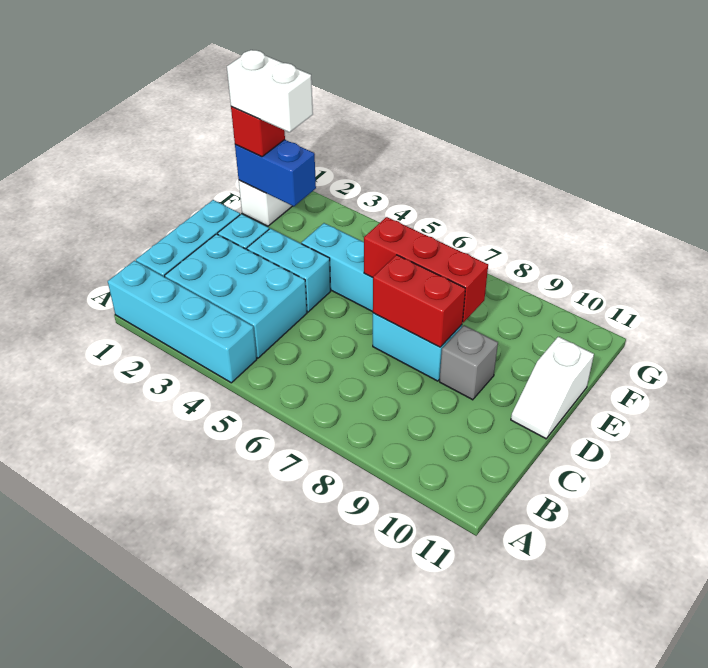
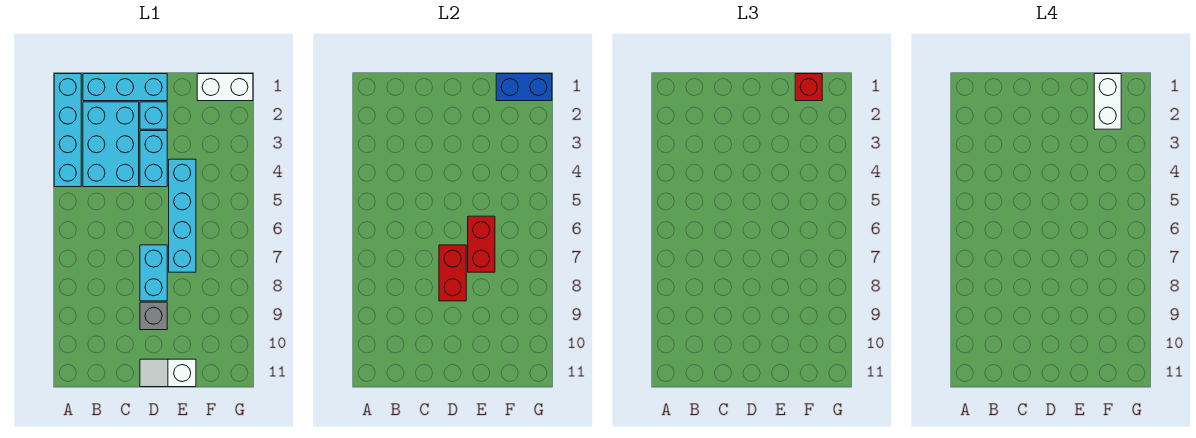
red 1x3 brick [364,217,488,322] -> red 1x2 brick [468,216,495,272]
blue 1x2 brick [235,140,316,206] -> blue 1x2 brick turned to [496,74,552,101]

